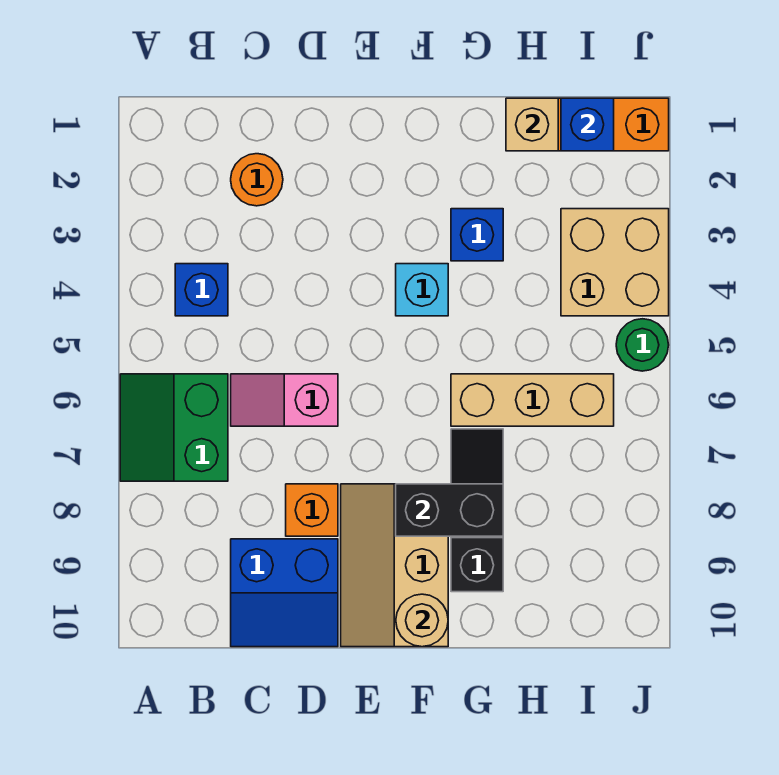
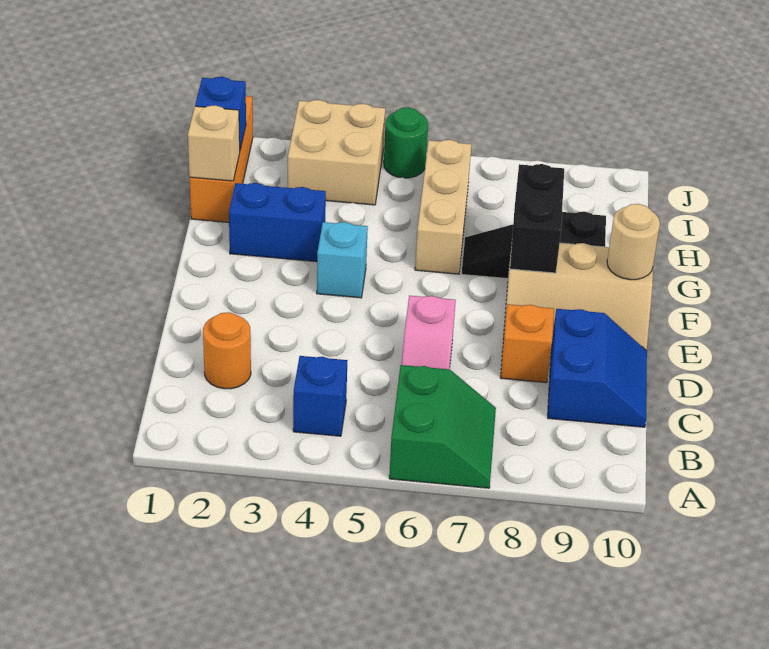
green 2x2 slope [120,374,228,481] -> green 2x2 slope turned to [389,365,496,488]
blue 1x1 brick [451,209,503,261] -> blue 1x2 brick [229,183,326,262]

